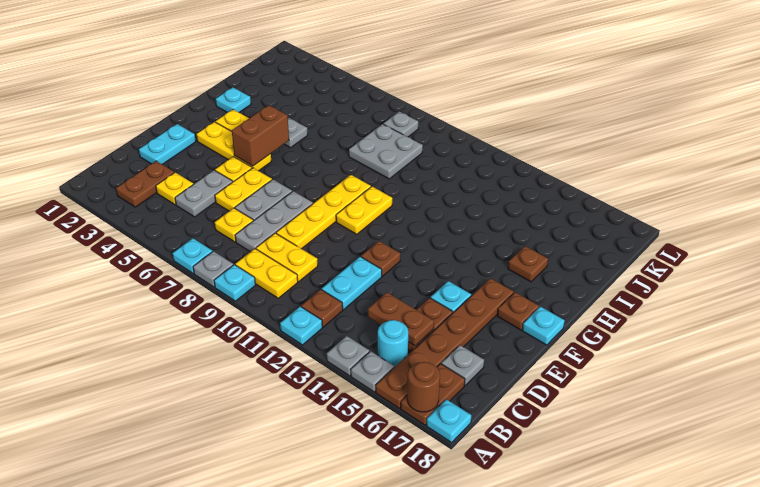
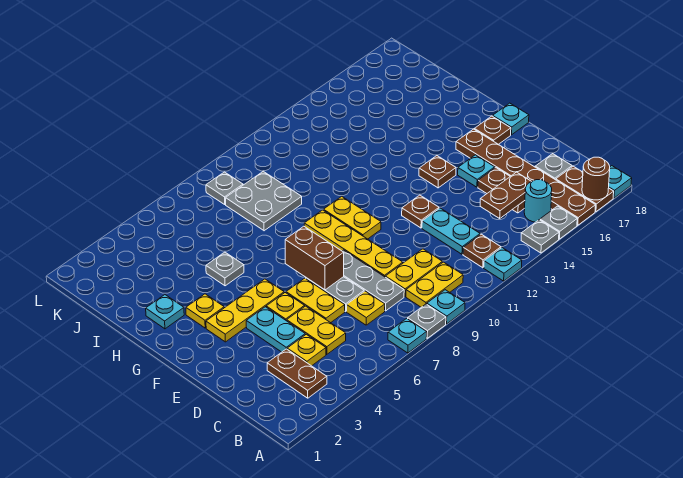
grey 1x2 plate [175,170,233,217] -> yellow 1x2 plate [287,306,346,354]
cyan 1x2 plate [139,124,196,165] -> cyan 1x2 plate moved to [246,307,305,352]
brown 1x2 brick [232,105,289,166] -> brown 1x2 brick moved to [285,226,344,290]
brown 1x1 plate [508,246,548,282] -> brown 1x1 plate moved to [419,156,456,188]

